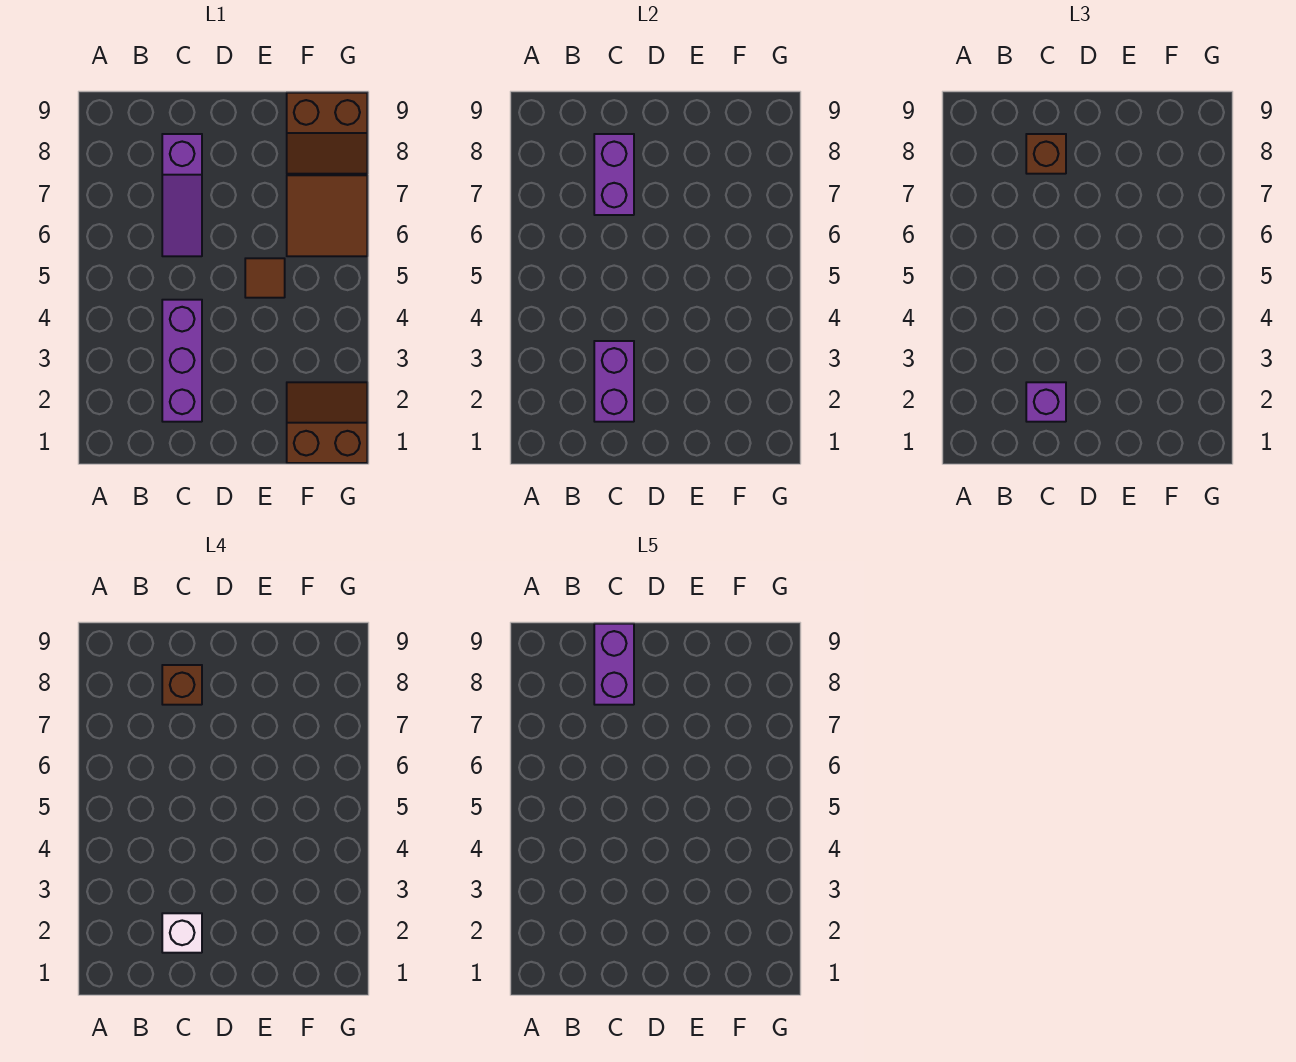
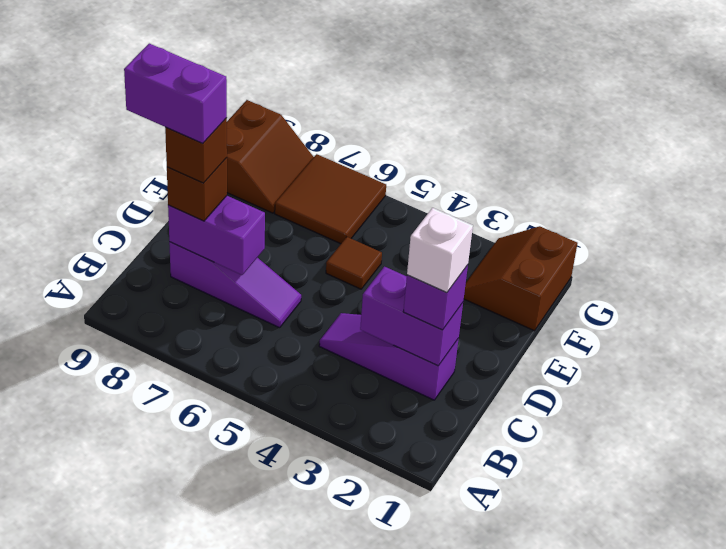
purple 1x3 brick [162,300,202,422] -> purple 1x3 slope [319,313,459,400]

